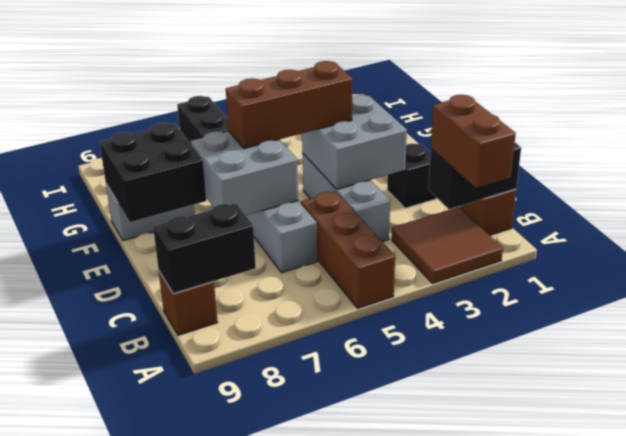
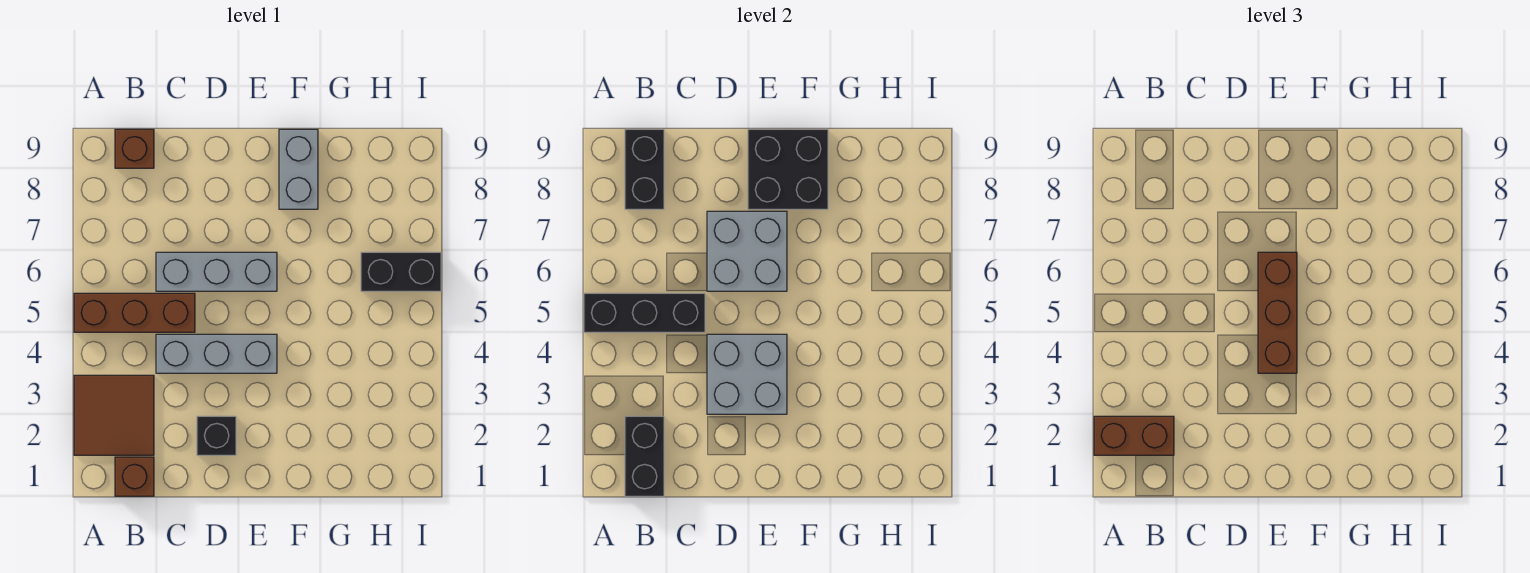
none -> black 1x3 brick [584,293,705,332]

